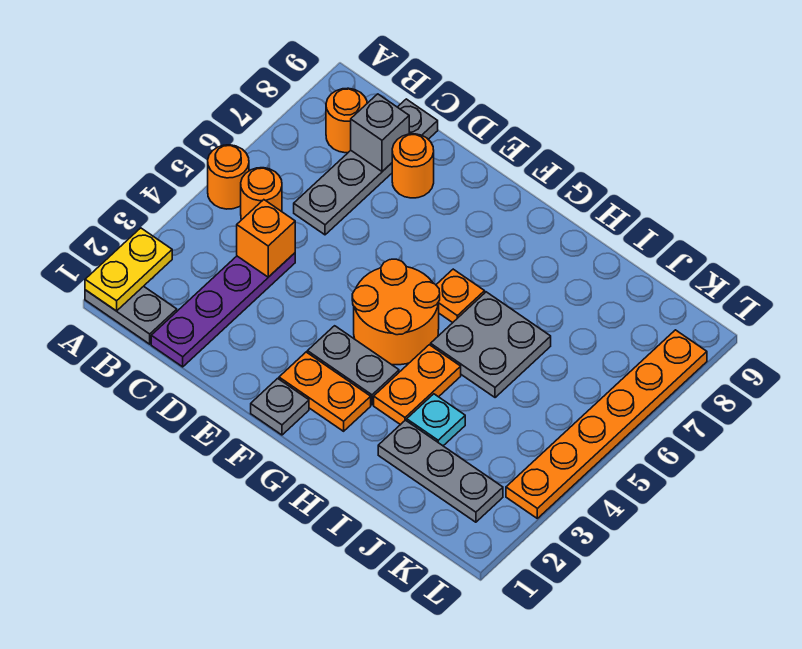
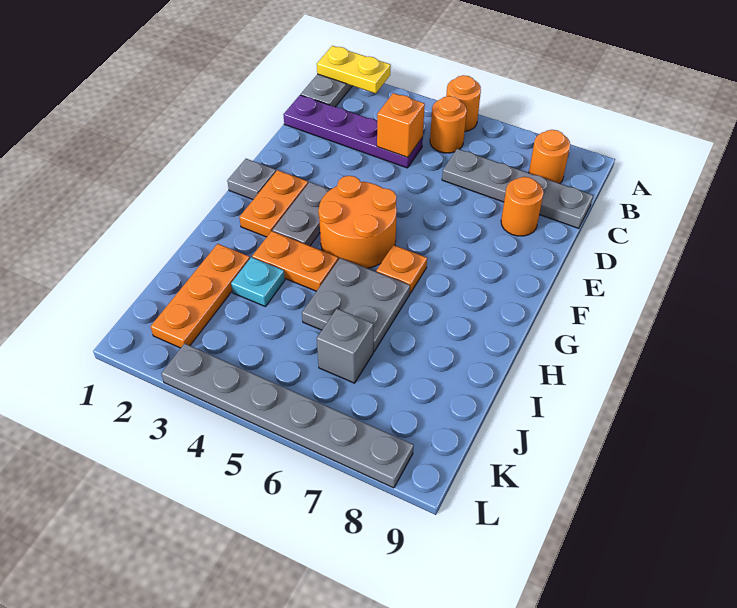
grey 1x1 brick [351,94,409,171] -> grey 1x1 brick moved to [317,309,373,383]
grey 1x3 plate [378,420,503,522] -> orange 1x3 plate [151,244,250,348]
orange 1x6 plate [506,330,707,518] -> grey 1x6 plate [161,343,414,488]

